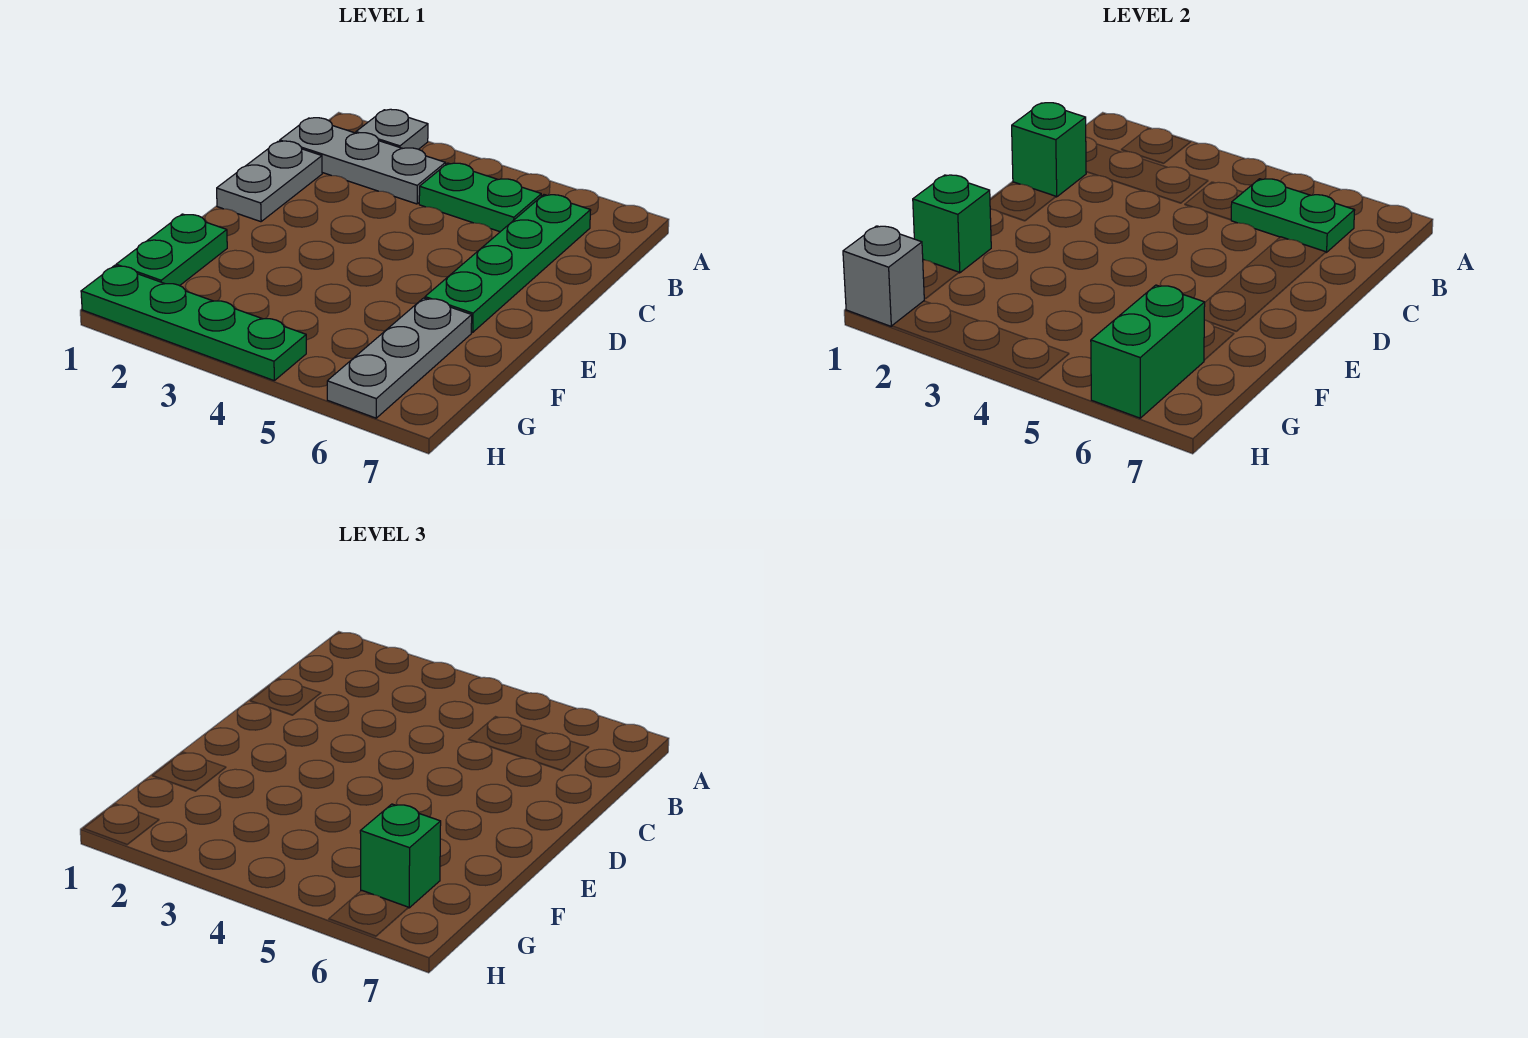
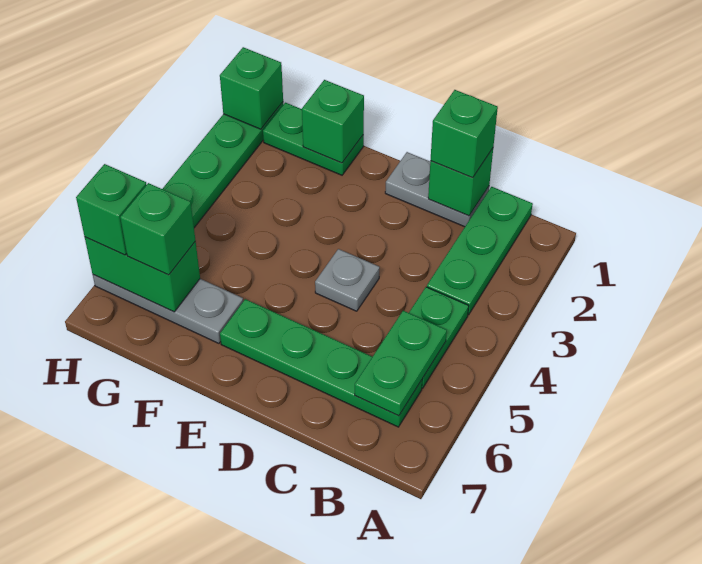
grey 1x1 plate [356,109,428,149] -> grey 1x1 plate moved to [315,249,380,311]
grey 1x3 plate [280,118,446,204] -> green 1x3 plate [427,187,533,315]
none -> green 1x1 brick [430,90,498,178]
grey 1x1 brick [843,226,924,326] -> green 1x1 brick [220,47,283,129]
none -> green 1x1 brick [76,164,146,255]

